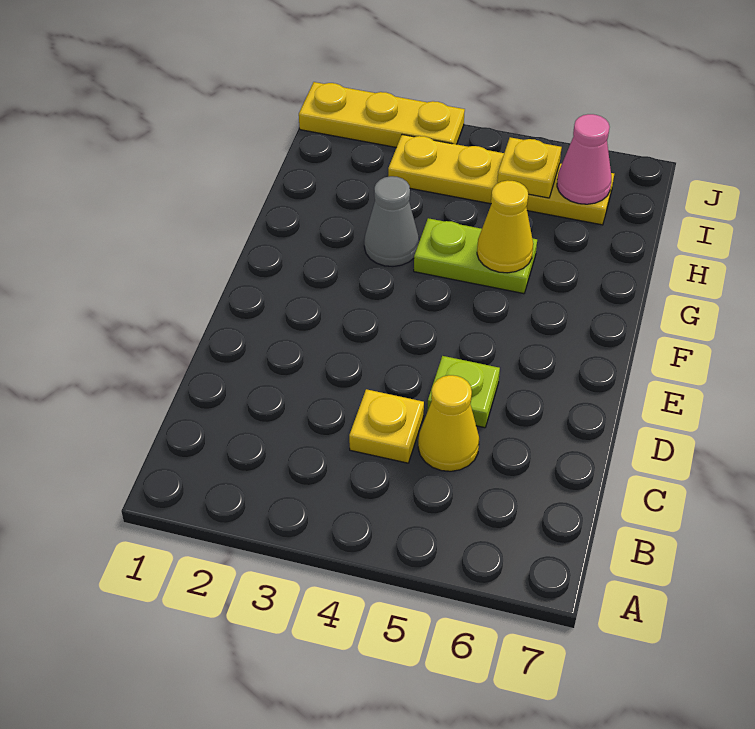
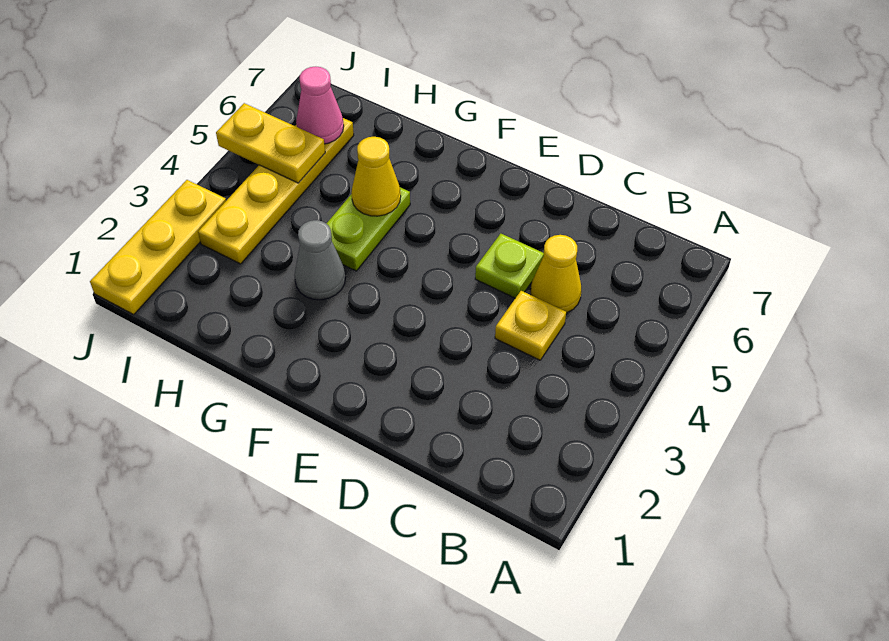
yellow 1x1 plate [497,137,562,198] -> yellow 1x2 plate [216,103,325,183]

